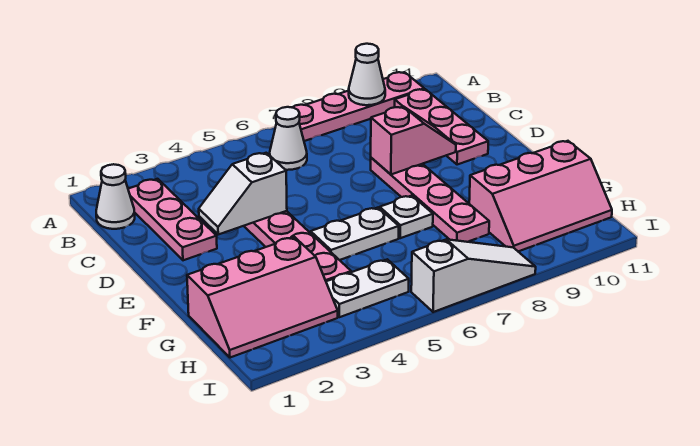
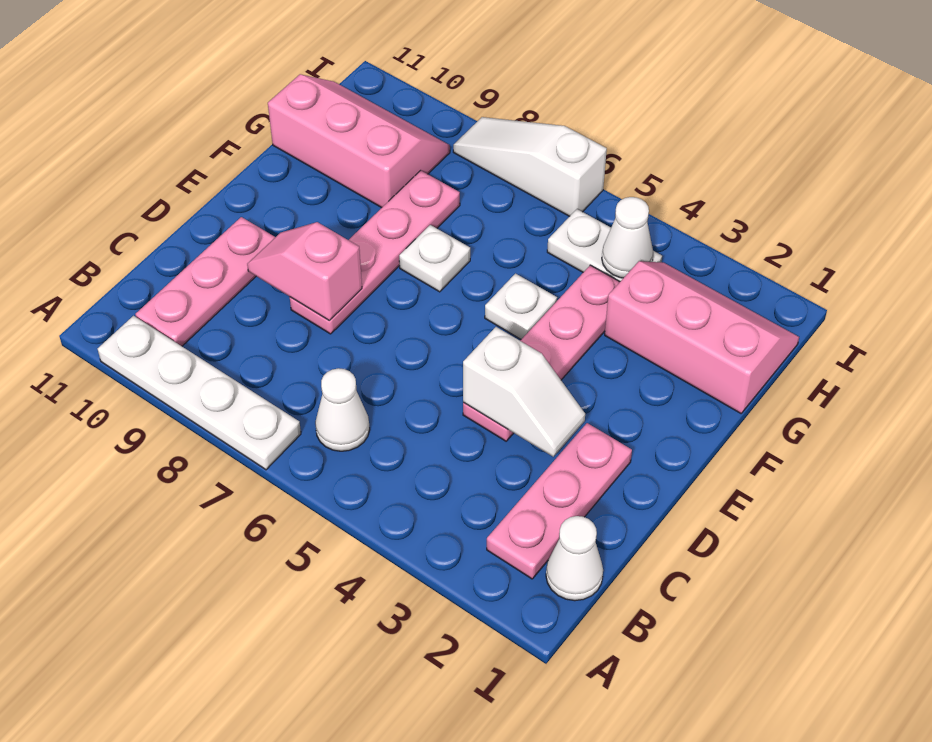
pink 1x4 plate [276,72,424,141] -> white 1x4 plate [98,316,301,470]
white 1x1 cone [349,44,385,105] -> white 1x1 cone moved to [602,197,653,278]
white 1x2 plate [311,208,399,260] -> white 1x1 plate [485,274,557,339]

